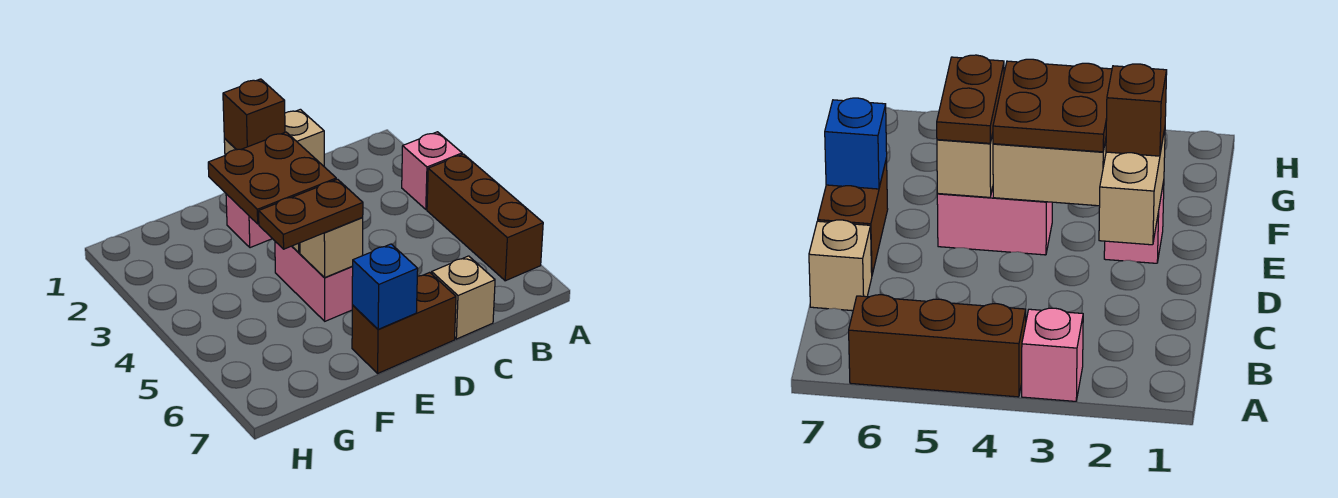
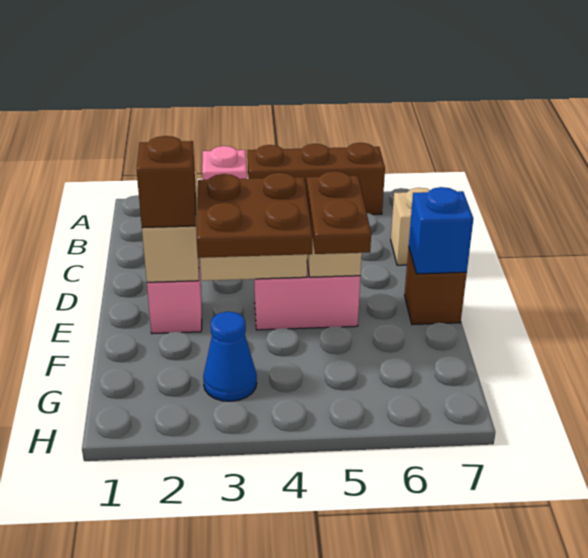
brown 1x2 brick [352,272,456,373] -> brown 1x1 brick [405,247,467,325]
none -> blue 1x1 cone [203,312,257,401]

